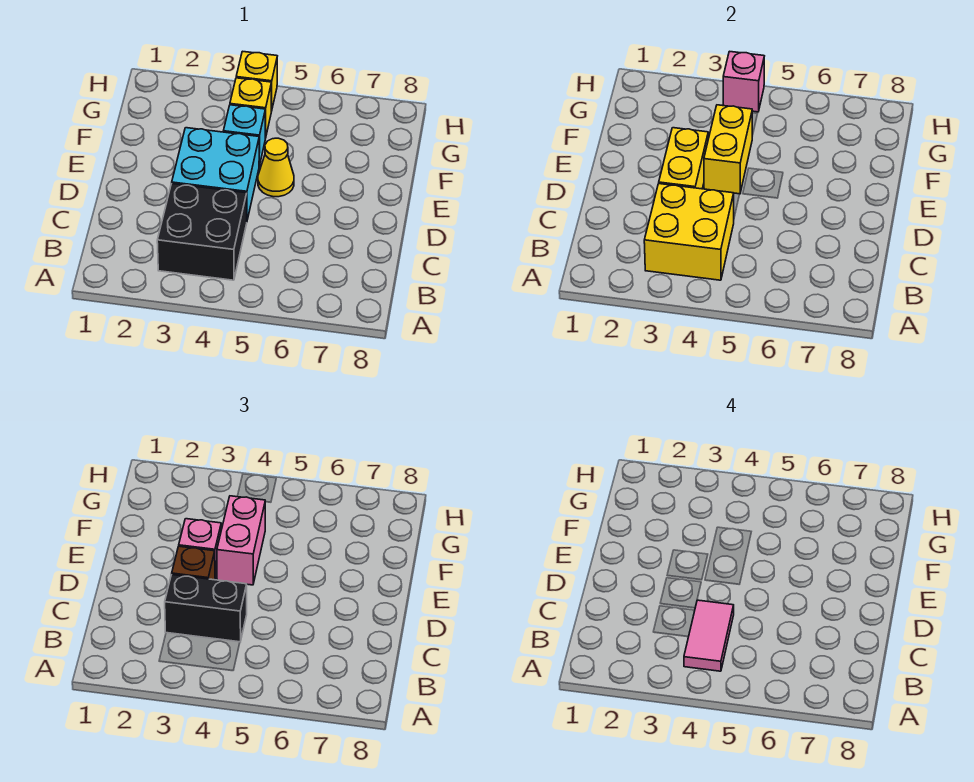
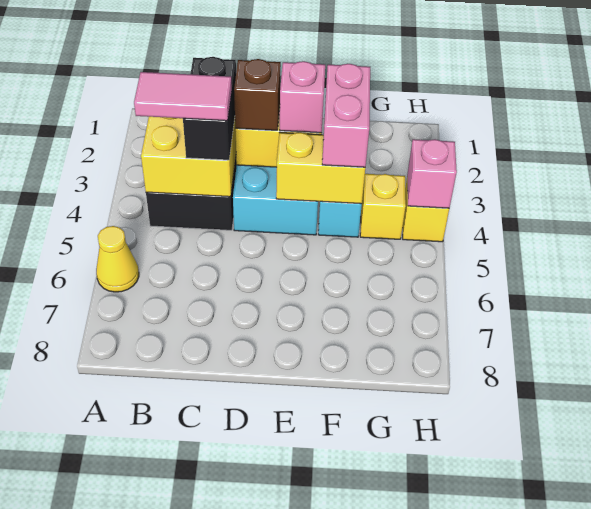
pink 1x2 brick [217,496,265,585] -> pink 1x2 brick turned to [322,64,370,167]
yellow 1x1 cone [258,138,294,197] -> yellow 1x1 cone moved to [96,226,139,292]

